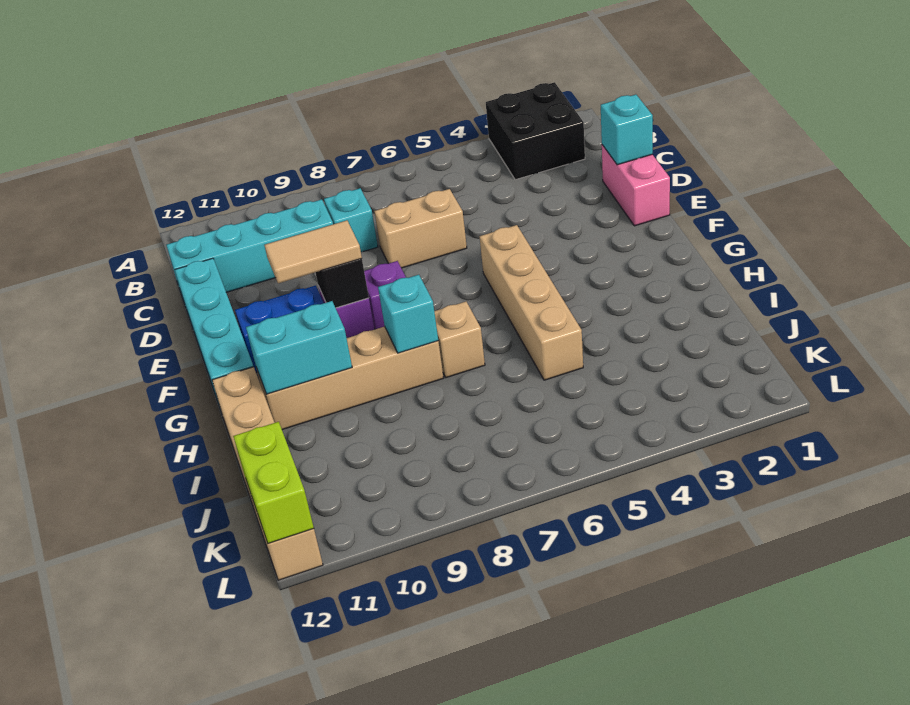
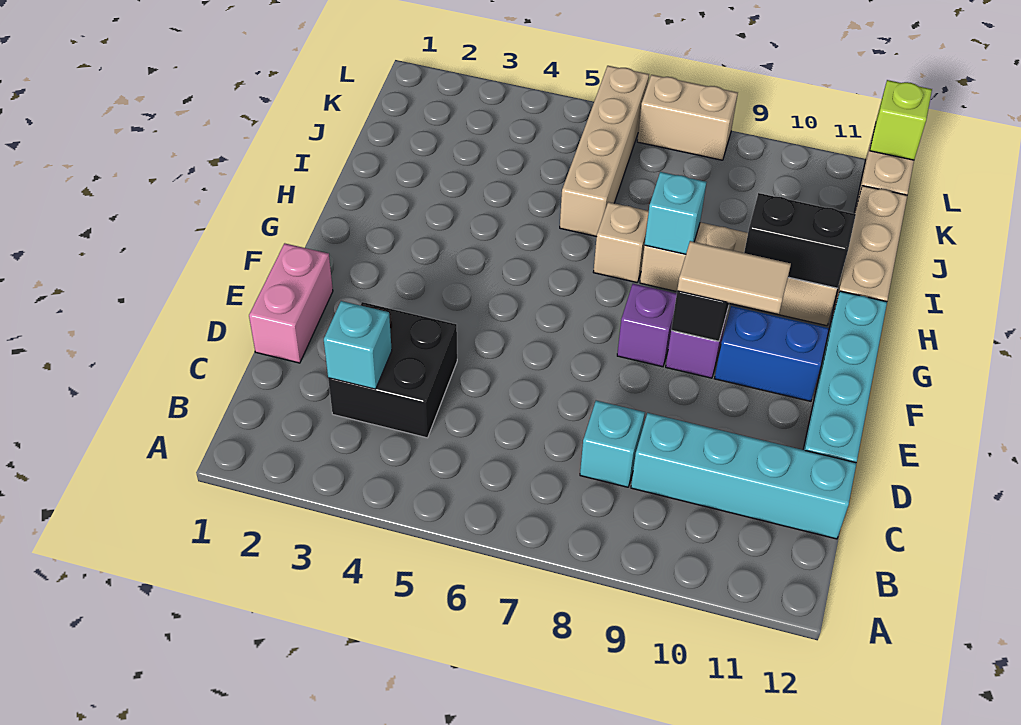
black 2x2 brick [486,82,585,180] -> black 2x2 brick moved to [328,302,457,438]
cyan 1x1 brick [601,95,653,165] -> cyan 1x1 brick moved to [324,301,392,389]
tan 1x2 brick [374,189,467,268] -> tan 1x2 brick moved to [637,75,738,160]
tan 1x4 brick [480,225,583,380] -> tan 1x4 brick moved to [560,66,649,237]
cyan 1x2 brick [246,301,352,394] -> black 1x2 brick [744,193,856,288]
lime 1x2 brick [233,422,314,544] -> lime 1x1 brick [870,80,932,160]

